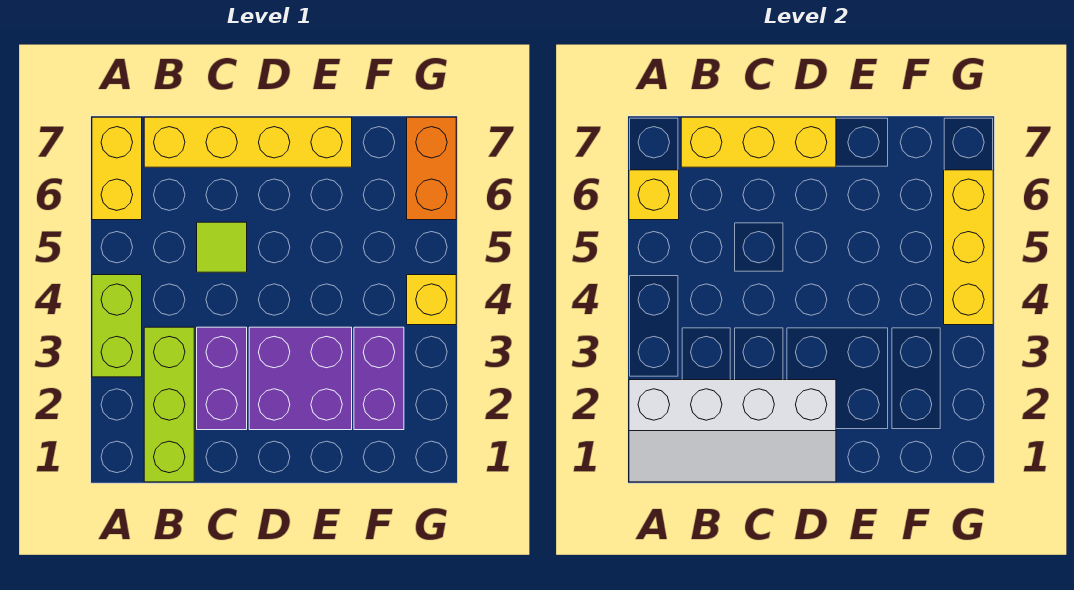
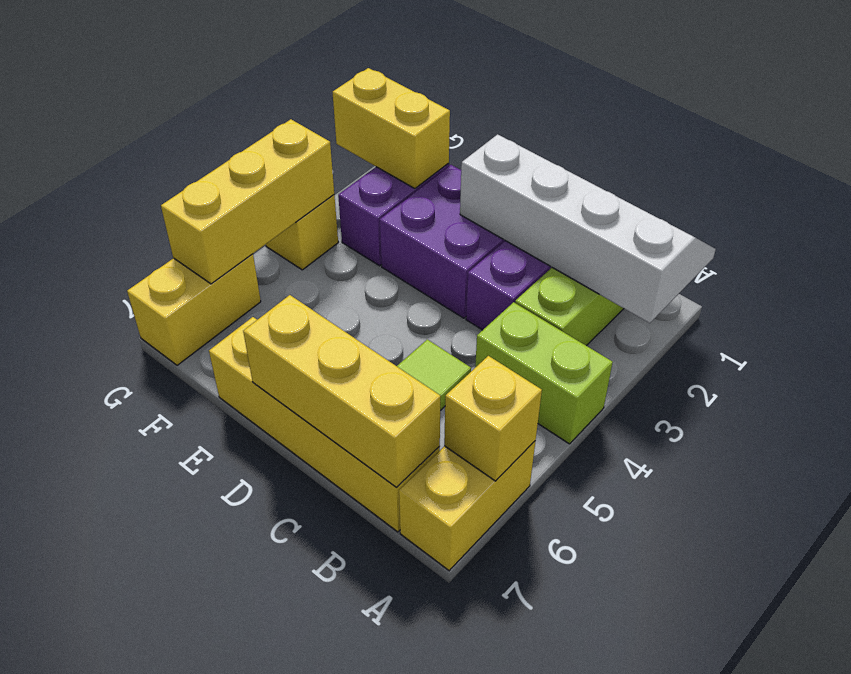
lime 1x2 brick [92,275,142,377] -> lime 1x2 brick turned to [475,302,613,444]
none -> yellow 1x2 brick [333,68,450,189]
orange 1x2 brick [407,117,456,220] -> yellow 1x2 brick [127,254,261,365]

